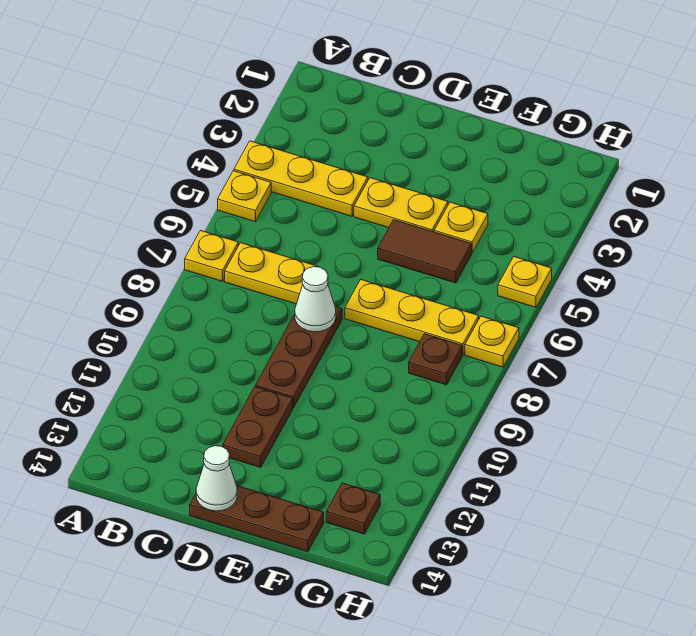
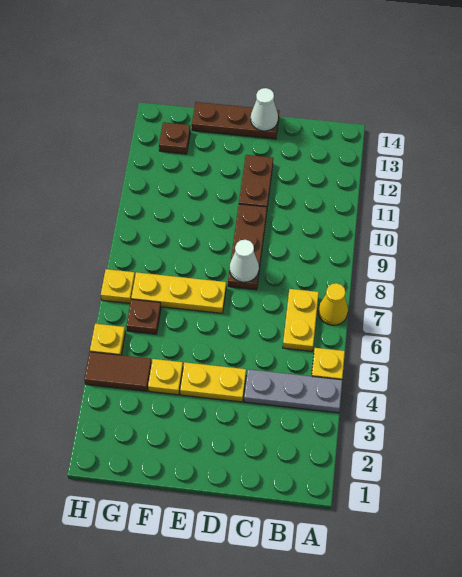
yellow 1x3 plate [234,141,368,216] -> grey 1x3 plate [244,369,342,413]
yellow 1x1 plate [185,231,238,281] -> yellow 1x1 cone [318,283,348,325]
yellow 1x2 plate [225,243,318,304] -> yellow 1x2 plate turned to [283,289,319,351]
brown 1x2 tile [378,220,472,283] -> brown 1x2 tile moved to [84,352,152,391]
brown 1x1 plate [409,334,462,385] -> brown 1x1 plate moved to [126,299,161,334]

